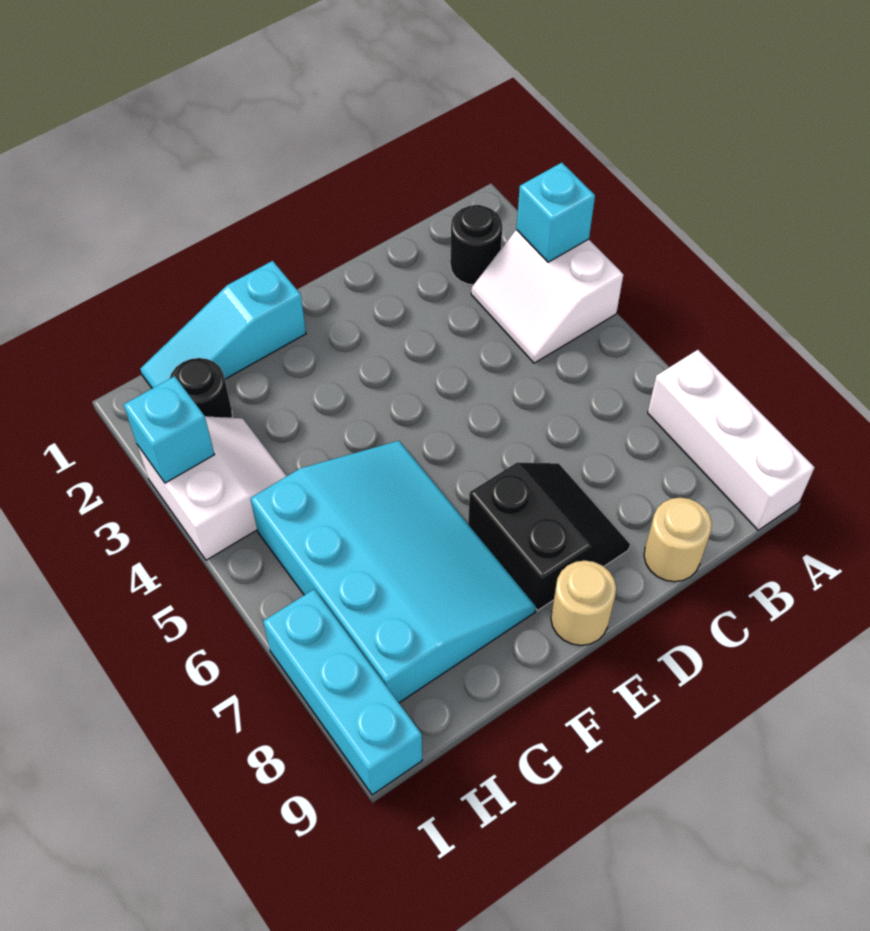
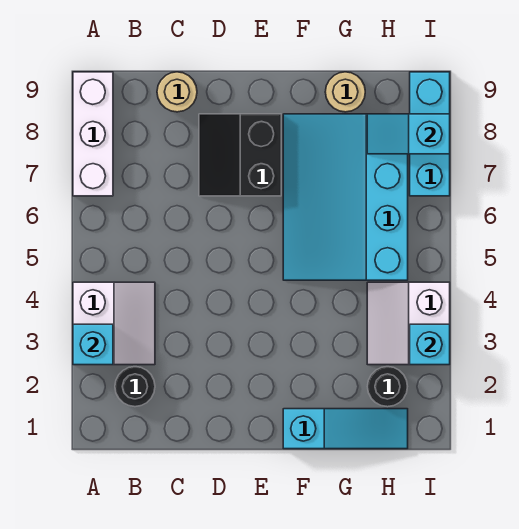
tan 1x1 round brick [551,561,616,645] -> tan 1x1 round brick moved to [325,72,365,112]
none -> cyan 1x2 slope [367,114,450,154]

